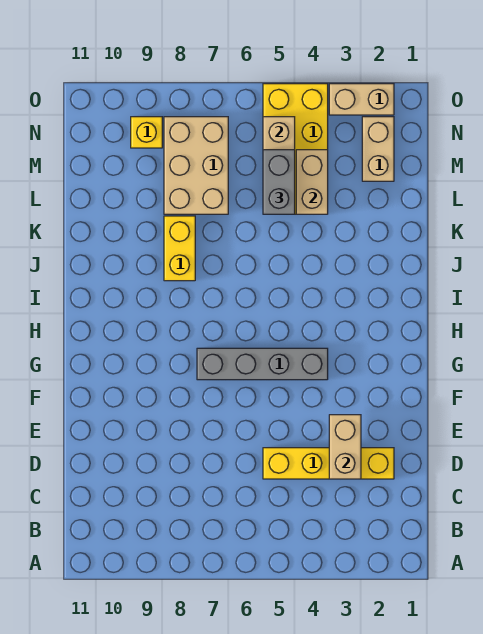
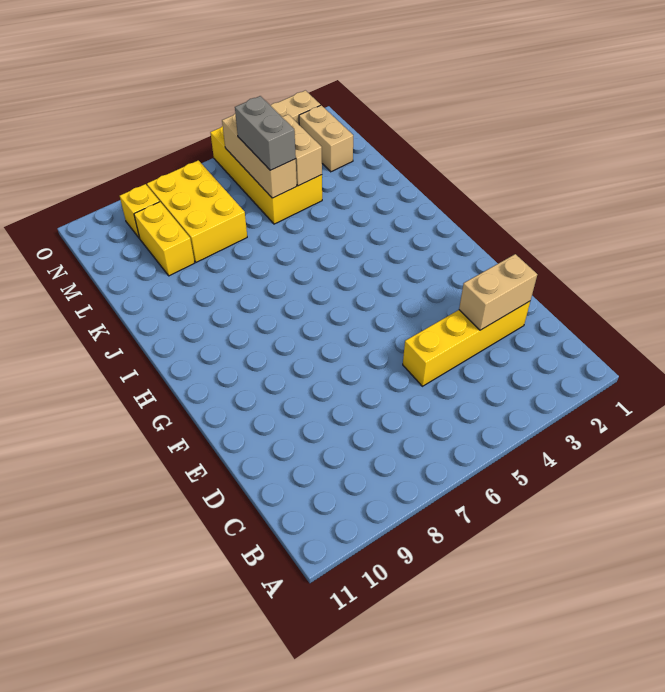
tan 1x2 brick [329,415,361,479] -> tan 1x2 brick turned to [459,254,537,330]
grey 1x4 brick [197,348,328,380] -> none
yellow 1x2 brick [164,216,195,281] -> yellow 1x2 brick moved to [134,202,195,276]
tan 2x3 brick [164,117,228,214] -> yellow 2x3 brick [147,160,247,262]

